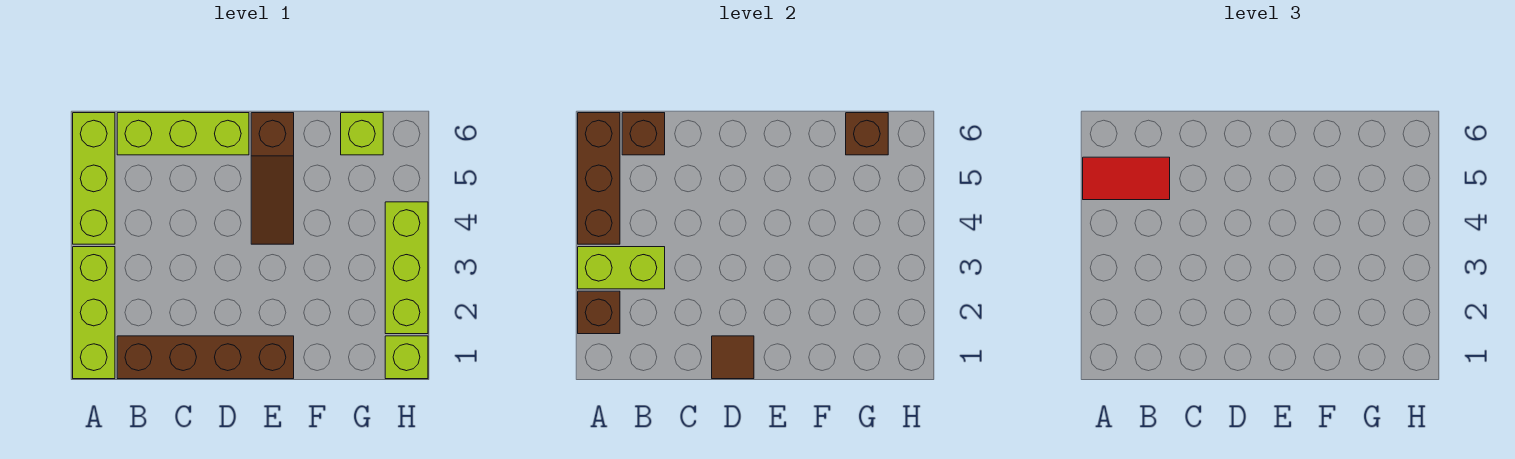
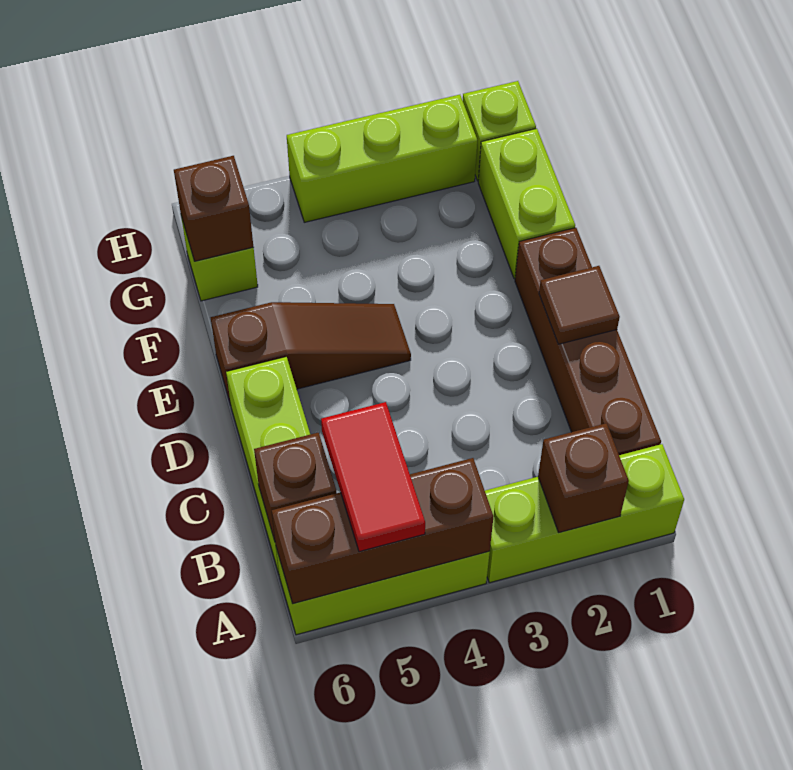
lime 1x2 brick [578,247,665,289] -> lime 1x2 brick moved to [478,129,575,279]

